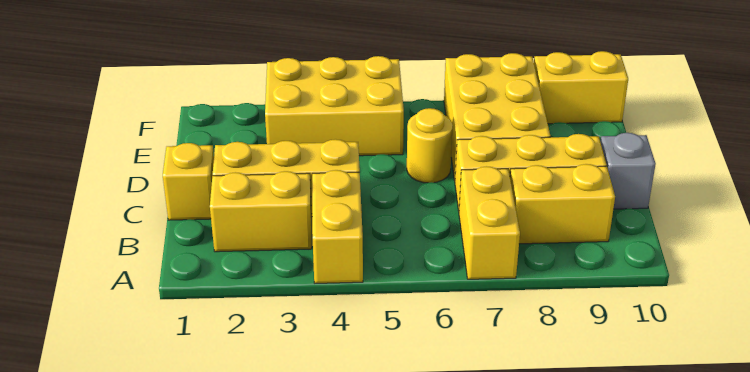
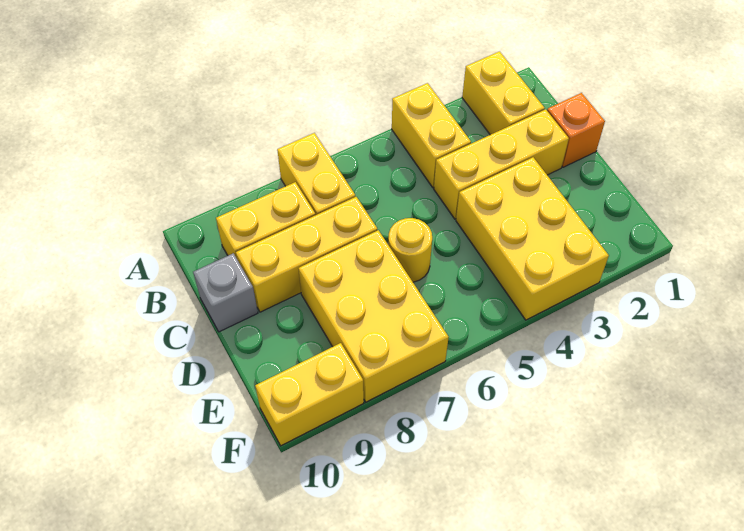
yellow 1x2 brick [210,171,312,252] -> yellow 1x2 brick turned to [462,52,545,135]
yellow 1x1 brick [163,143,214,220] -> orange 1x1 brick [547,93,605,167]
yellow 2x3 brick [265,56,404,156] -> yellow 2x3 brick turned to [456,157,609,320]

